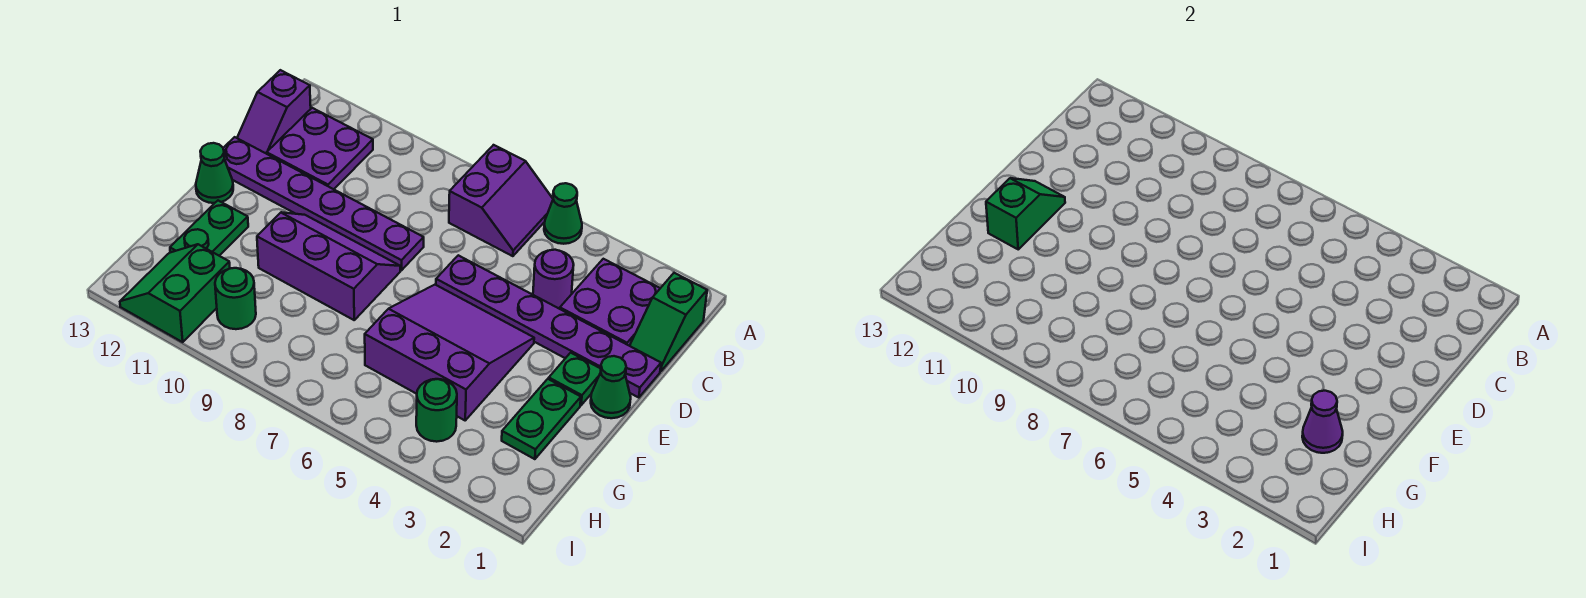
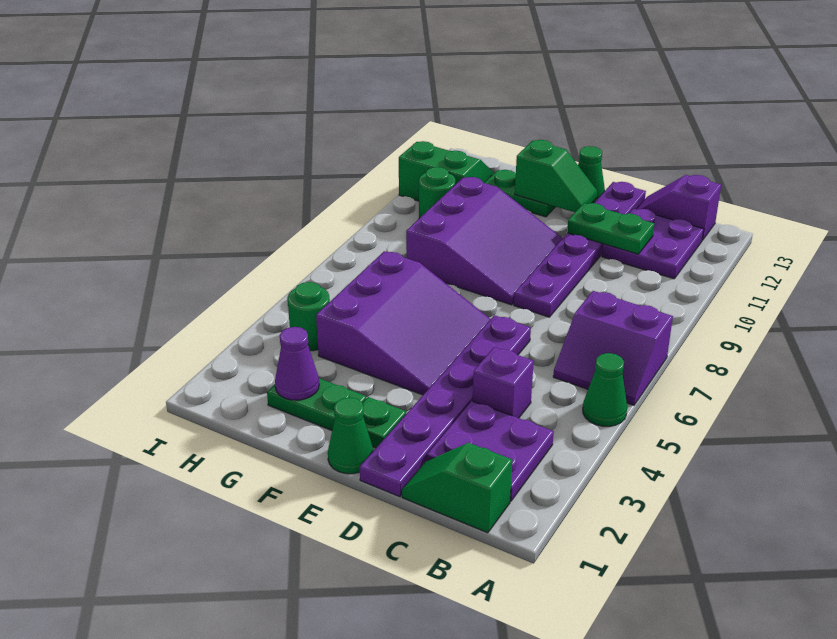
purple 1x1 round brick [533,250,574,309] -> purple 1x1 brick [473,347,534,418]
none -> green 1x2 plate [567,203,654,254]
purple 2x3 slope [257,212,400,320] -> purple 3x3 slope [406,177,563,305]

